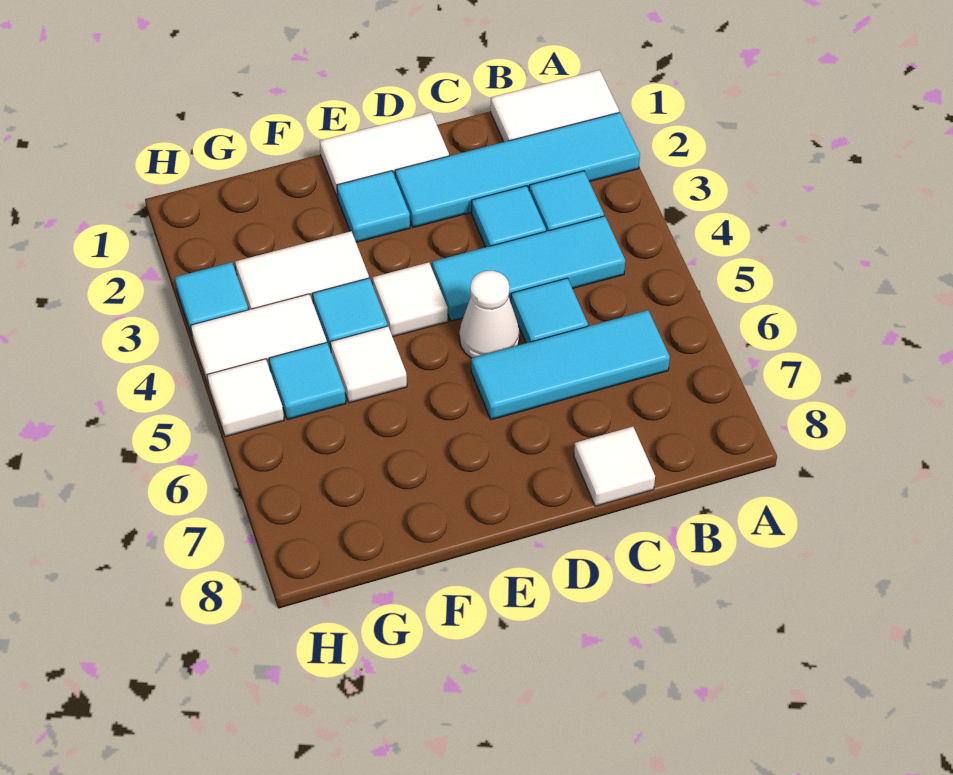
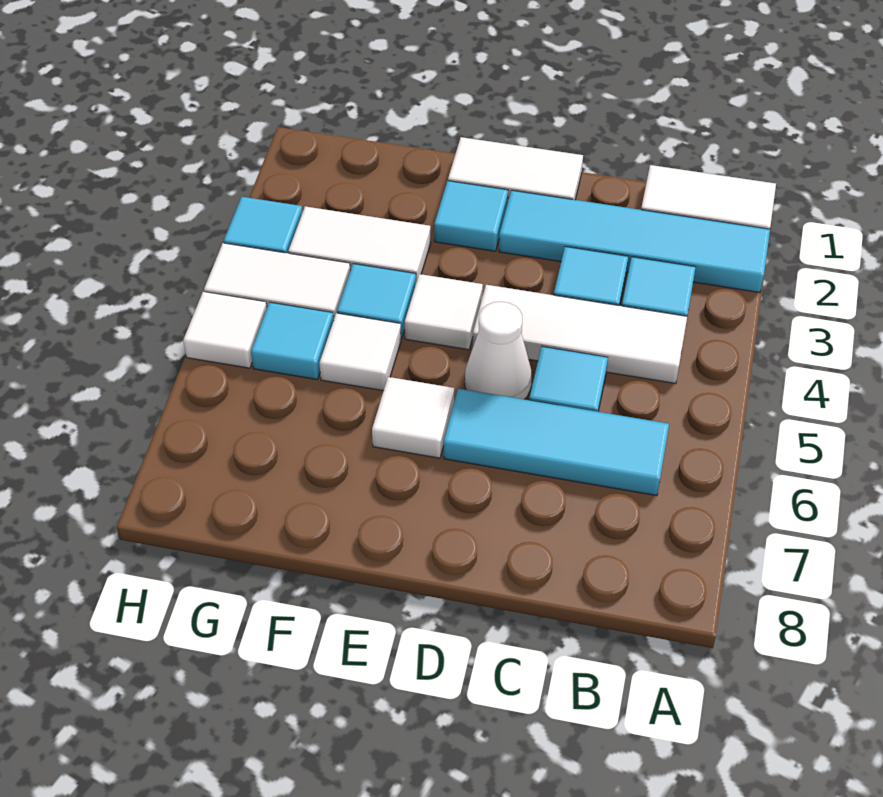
cyan 1x3 tile [432,216,625,321] -> white 1x3 tile [473,285,687,384]
white 1x1 tile [574,427,655,506] -> white 1x1 tile moved to [372,377,455,458]

